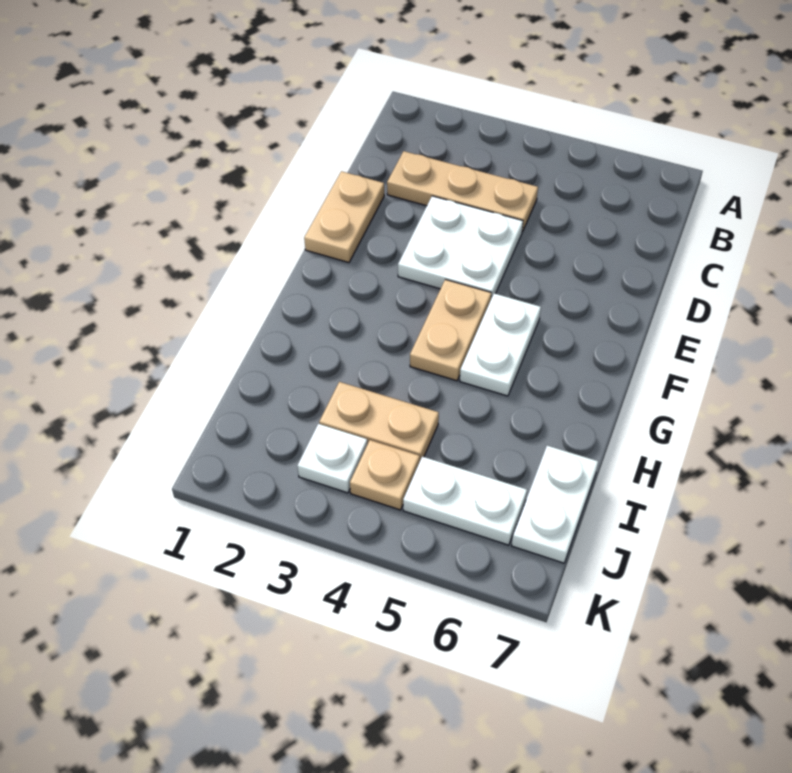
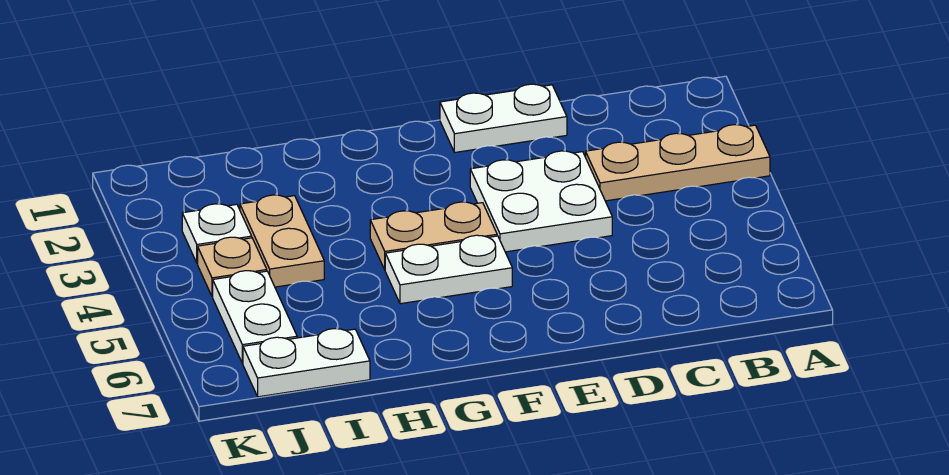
tan 1x3 plate [387,151,538,232] -> tan 1x3 plate turned to [586,125,770,201]
tan 1x2 plate [304,171,384,263] -> white 1x2 plate [440,84,567,152]

